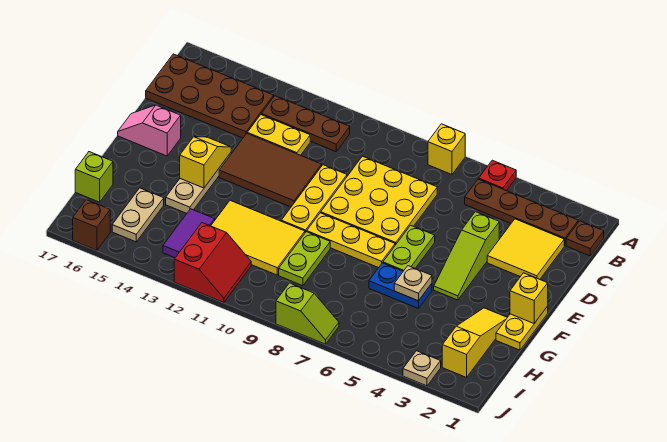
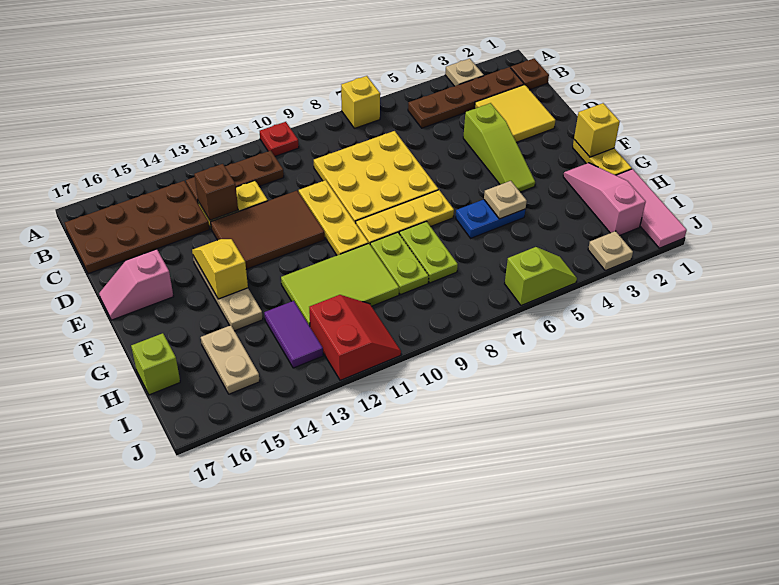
none -> tan 1x1 plate [445,59,484,86]
red 1x1 plate [479,160,516,191] -> red 1x1 plate moved to [260,122,299,156]
lime 1x2 plate [383,225,435,271] -> lime 1x2 plate moved to [399,221,458,283]
yellow 1x3 slope [442,308,507,377] -> pink 1x3 slope [563,163,646,236]
yellow 2x3 tile [211,201,305,275] -> lime 2x3 tile [281,243,399,326]
none -> pink 1x3 tile [616,169,687,248]
lime 1x2 slope [276,283,339,344] -> lime 1x2 slope moved to [505,247,577,306]
brown 1x1 brick [73,200,110,250] -> brown 1x1 brick moved to [194,164,238,220]

